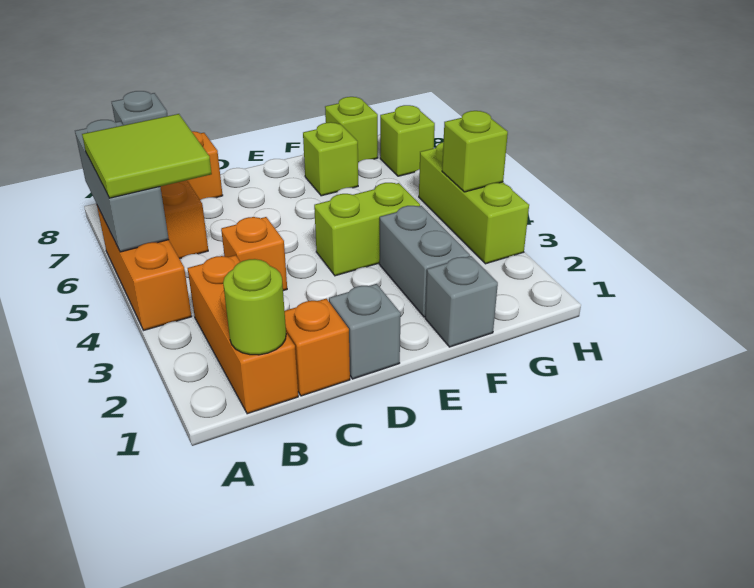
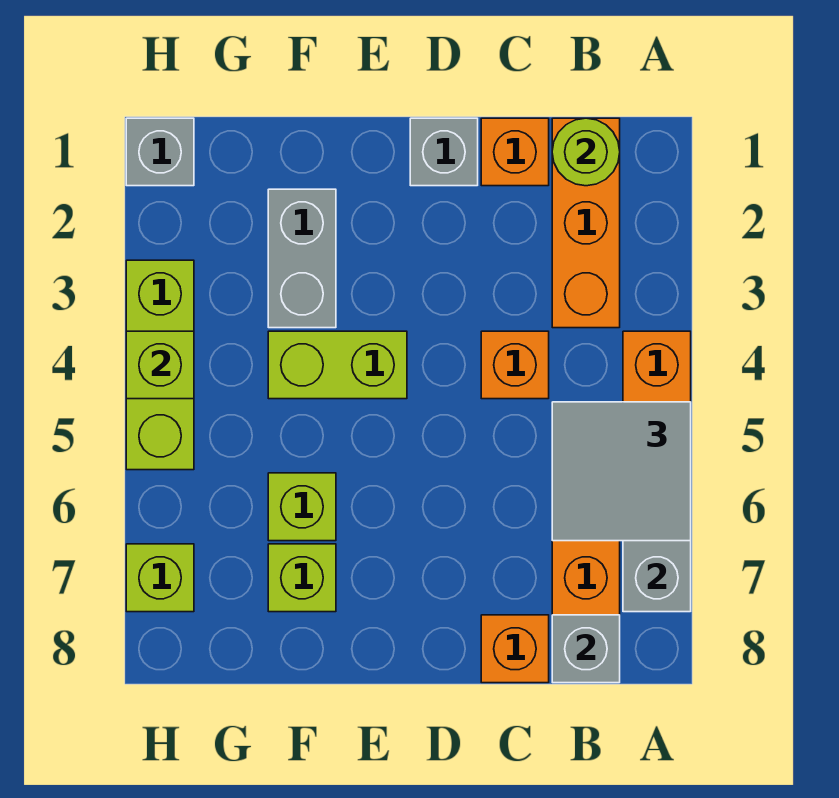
lime 2x2 tile [82,114,212,198] -> grey 2x2 tile [552,402,691,541]
grey 1x1 brick [425,256,498,347] -> grey 1x1 brick moved to [126,118,194,186]
lime 1x1 brick [325,97,378,162] -> lime 1x1 brick moved to [268,473,336,541]

